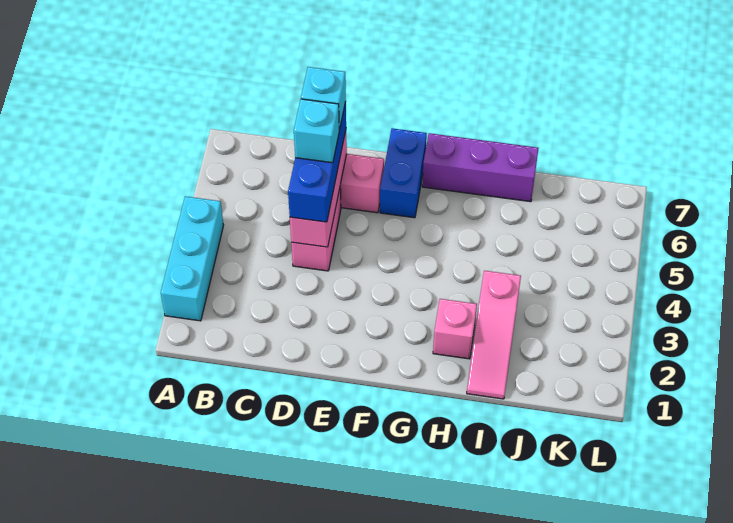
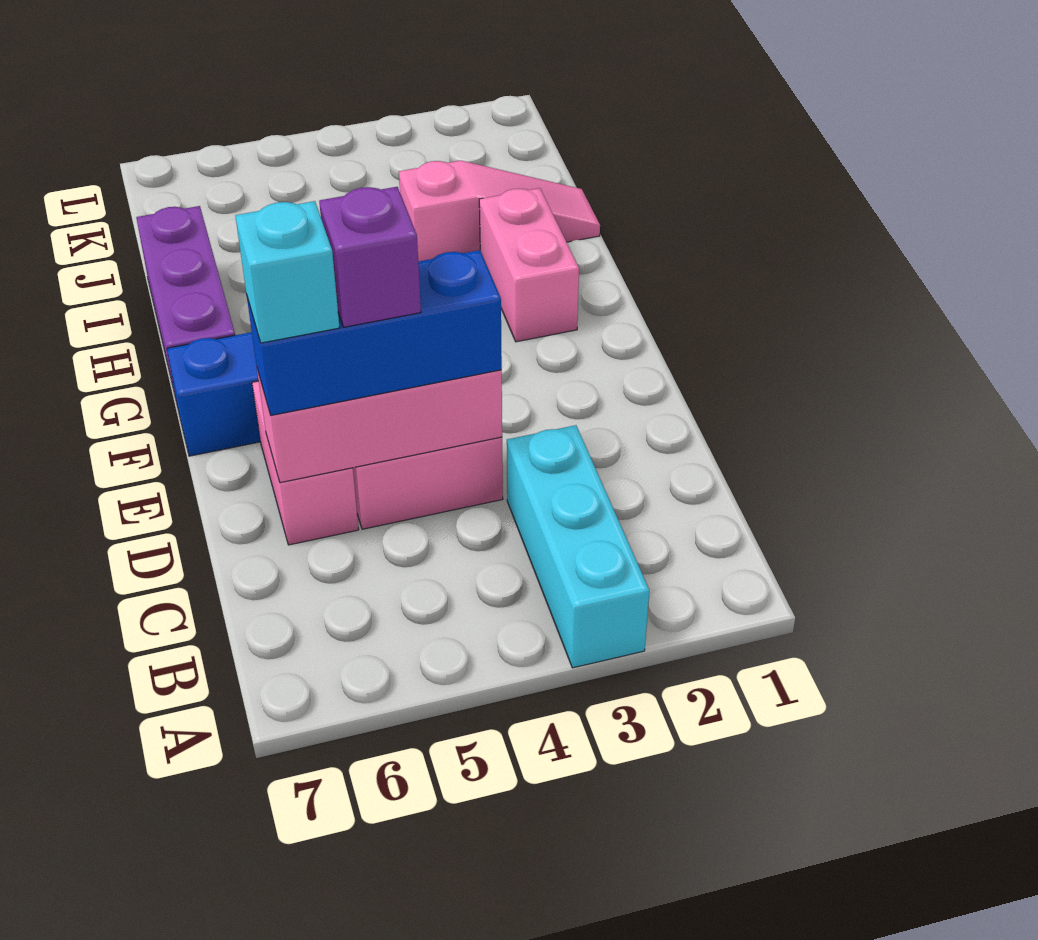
cyan 1x3 brick [161,196,224,321] -> cyan 1x3 brick turned to [507,425,649,668]
cyan 1x1 brick [294,99,339,163] -> purple 1x1 brick [319,187,421,327]
pink 1x1 brick [433,299,477,359] -> pink 1x2 brick [479,188,579,342]

